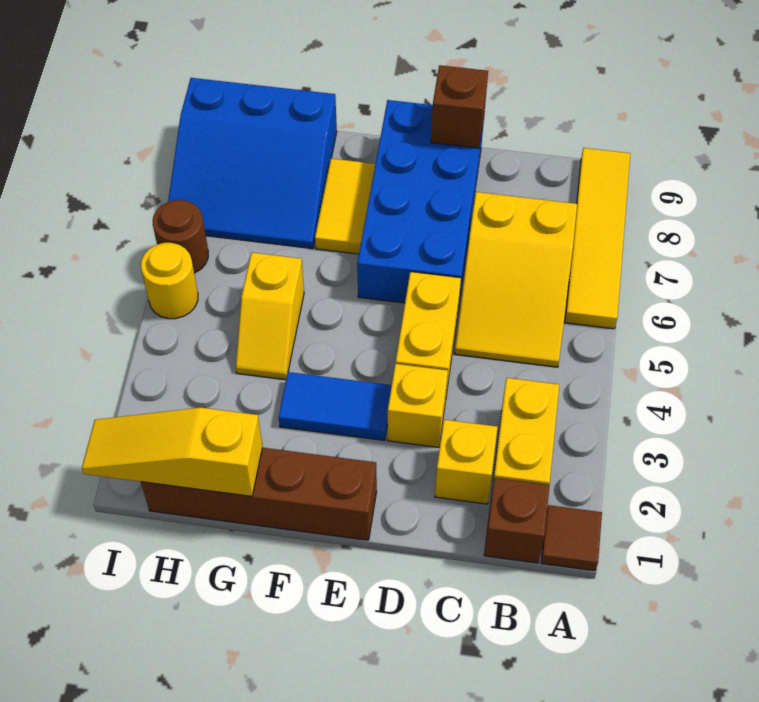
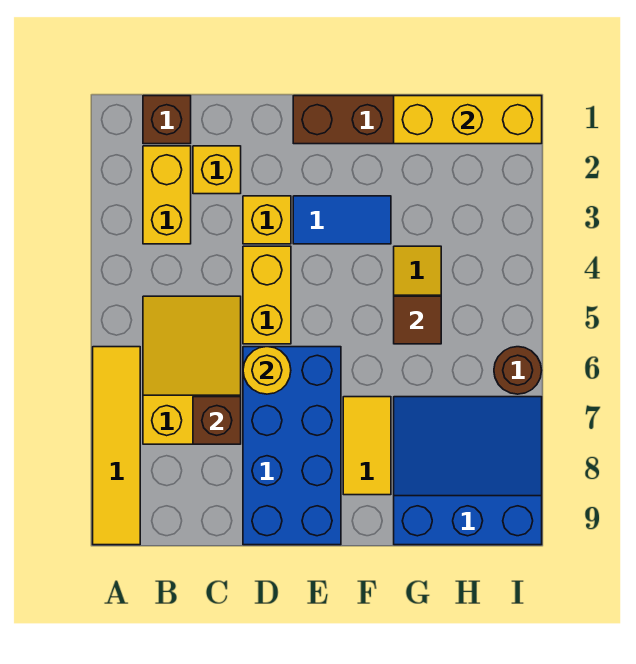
brown 1x1 tile [541,505,602,571] -> brown 1x1 tile moved to [394,296,441,344]
brown 1x1 brick [431,65,488,148] -> brown 1x1 brick moved to [193,397,241,444]
yellow 1x3 slope [82,408,263,496] -> yellow 1x3 brick [394,96,542,144]
yellow 1x1 round brick [141,243,198,319] -> yellow 1x1 round brick moved to [243,347,291,394]

